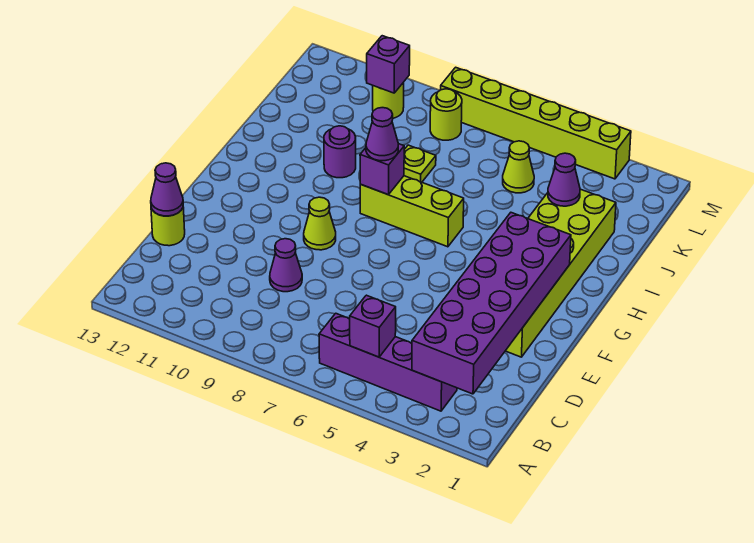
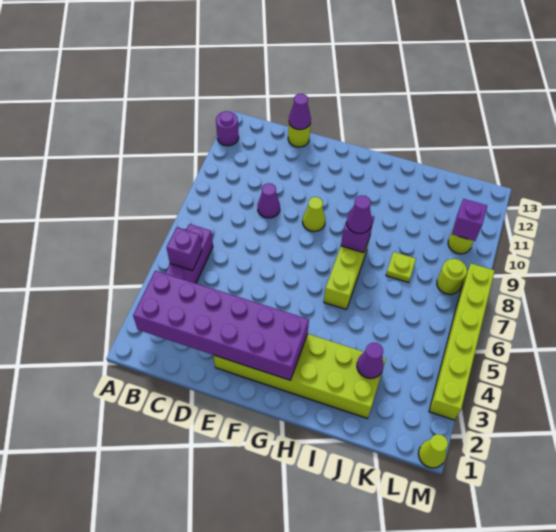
purple 1x1 round brick [324,126,356,178] -> purple 1x1 round brick moved to [216,111,239,146]
lime 1x1 cone [503,141,534,193] -> lime 1x1 cone moved to [418,434,448,468]

